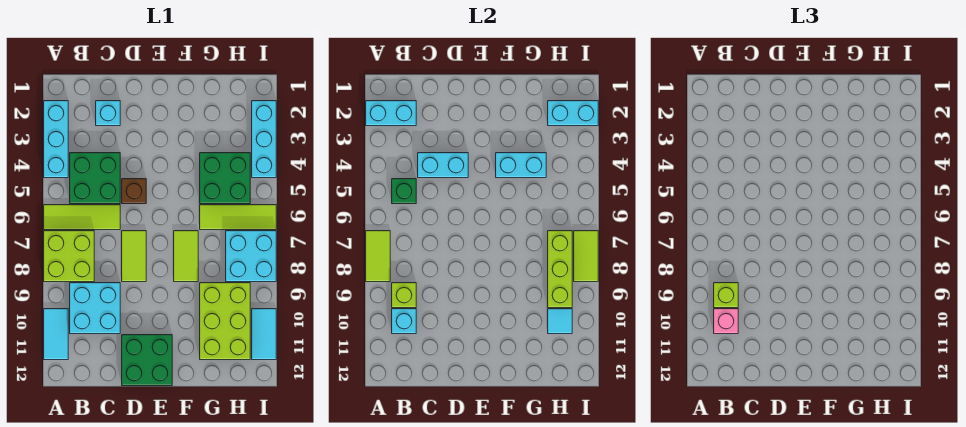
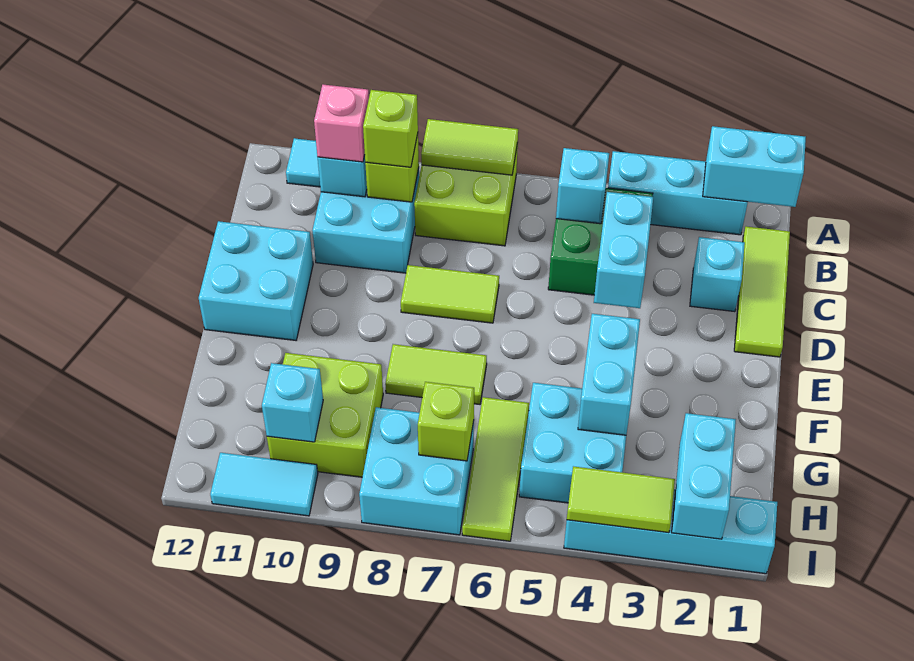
cyan 1x2 brick [366,101,416,126] -> cyan 1x2 brick turned to [703,126,806,207]
lime 1x3 tile [44,205,120,230] -> lime 1x3 tile moved to [734,226,790,357]
green 1x1 brick [392,179,416,204] -> cyan 1x1 brick [556,148,609,224]
brown 1x1 brick [122,179,146,204] -> none
green 2x2 brick [122,335,172,386] -> cyan 2x2 brick [199,221,313,340]
green 2x2 brick [200,153,250,204] -> cyan 2x2 brick [519,383,626,503]
lime 2x3 brick [200,283,250,360] -> lime 2x2 brick [267,353,383,477]
lime 1x3 brick [548,231,572,308] -> lime 1x1 brick [418,382,474,461]
cyan 1x1 tile [548,309,572,334] -> cyan 1x1 brick [262,363,323,442]
cyan 1x3 brick [252,101,276,178] -> cyan 1x4 brick [564,489,777,574]
lime 1x2 tile [574,231,598,282] -> lime 1x2 tile moved to [567,466,675,533]

